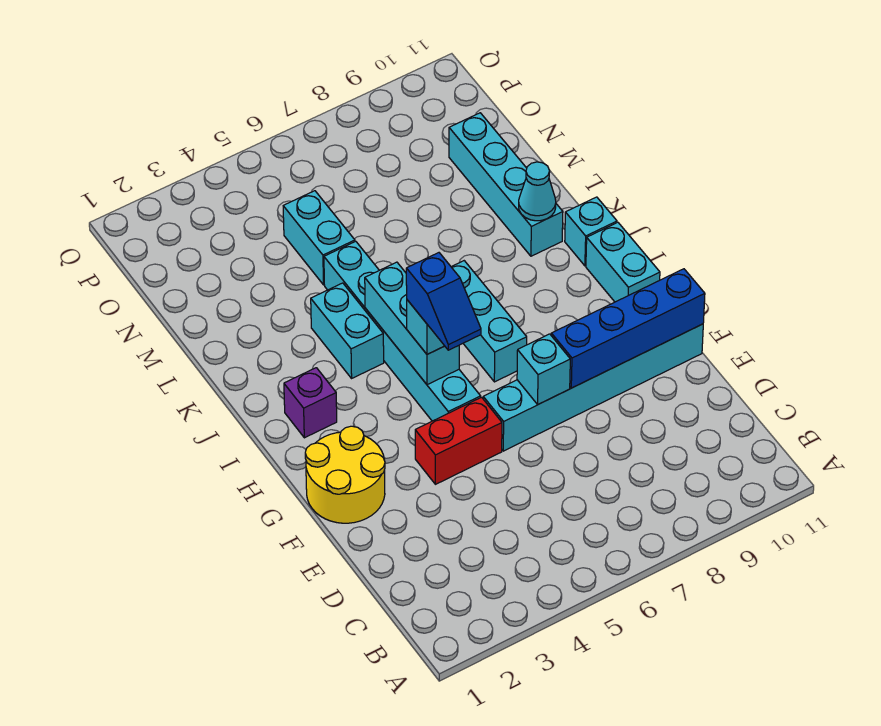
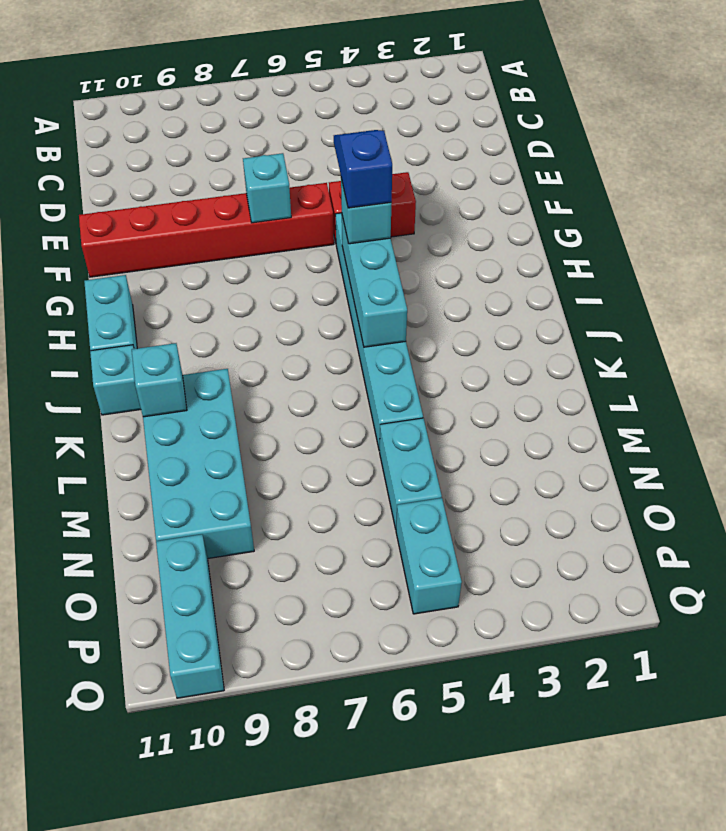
yellow 2x2 round brick [305,426,385,523] -> none
cyan 1x6 brick [483,324,703,451] -> red 1x6 brick [79,183,334,277]
blue 1x4 brick [551,269,705,388] -> none
cyan 1x3 brick [452,261,527,382] -> cyan 1x3 brick moved to [156,534,224,698]
purple 1x1 brick [284,368,337,438] -> none
cyan 1x2 brick [311,283,384,378] -> cyan 1x2 brick moved to [396,498,462,614]
cyan 1x4 brick [449,113,563,256] -> cyan 2x4 brick [143,369,254,559]
cyan 1x1 cone [519,162,556,221] -> cyan 1x1 brick [132,343,187,417]

